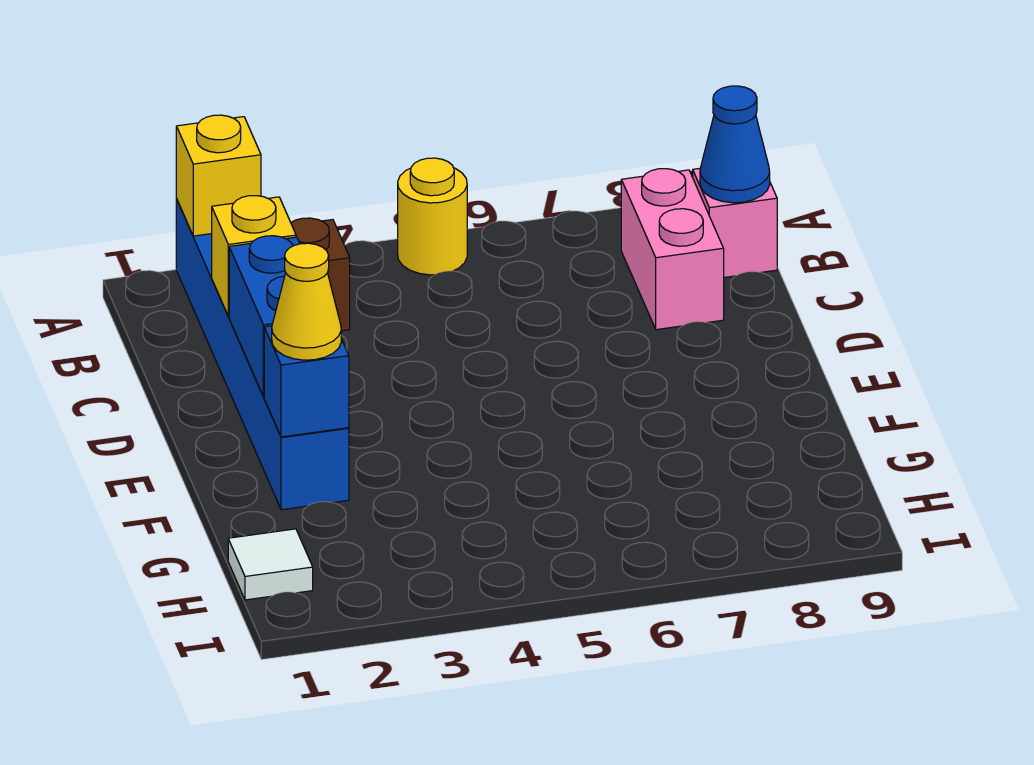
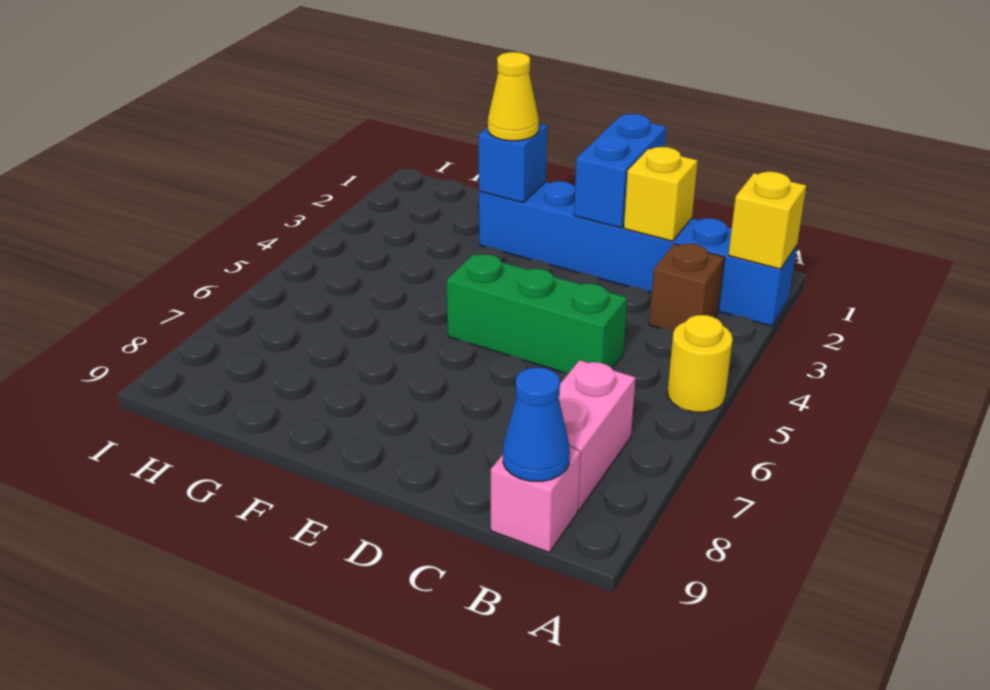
pink 1x2 brick [621,169,724,330] -> pink 1x2 brick turned to [559,360,636,510]
none -> green 1x3 brick [446,254,627,373]
blue 1x2 brick [229,236,300,397] -> blue 1x2 brick turned to [574,114,666,228]
white 1x1 tile [228,529,313,600] -> none

